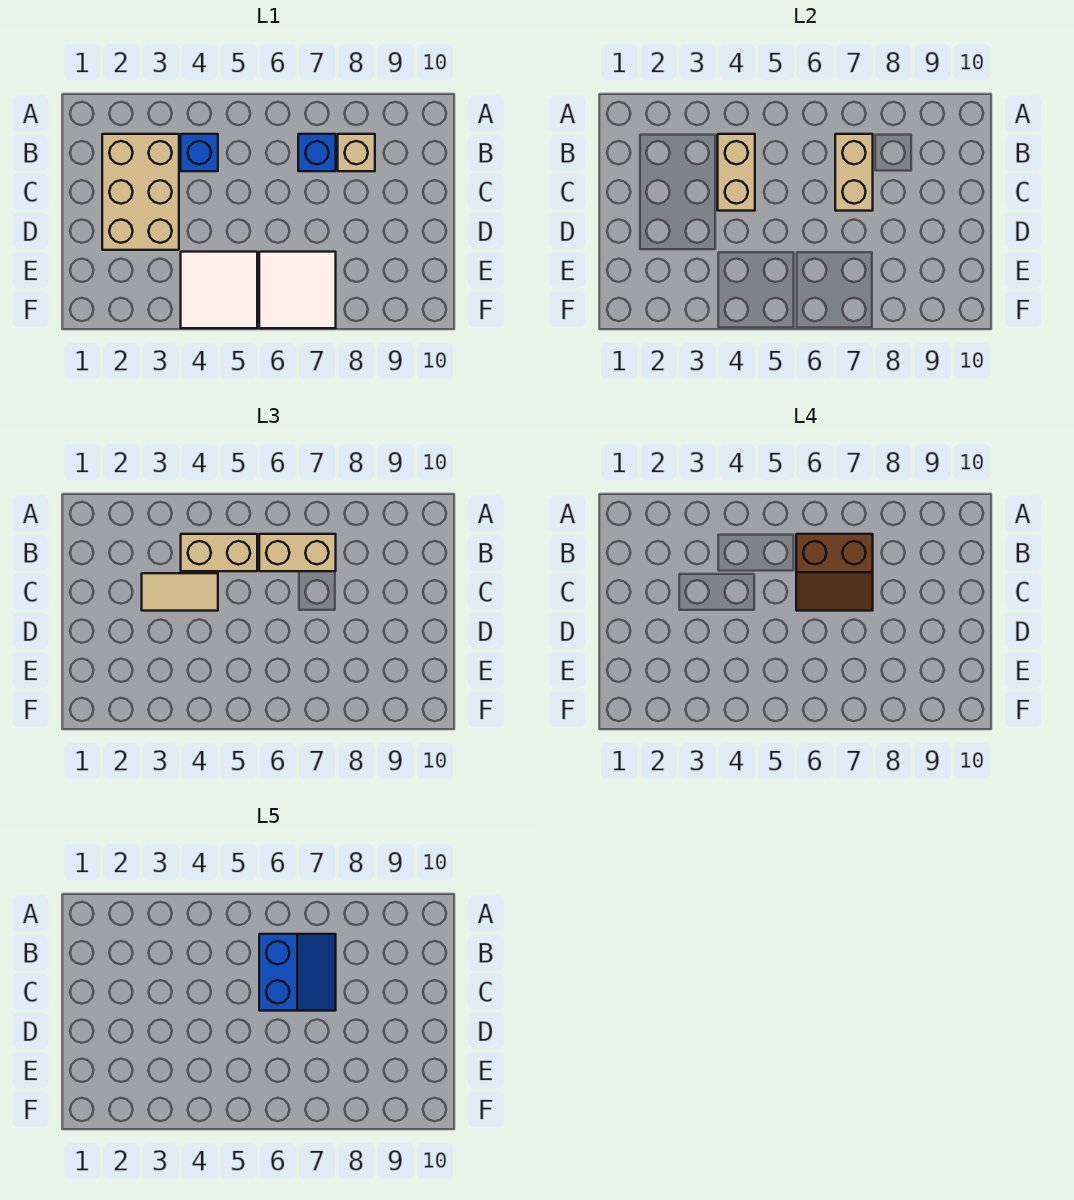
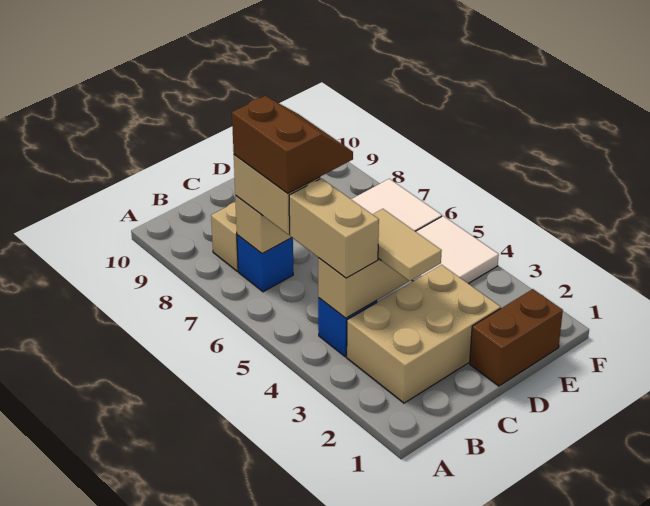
blue 2x2 slope [259,934,336,1011] -> none
none -> brown 1x2 brick [470,289,563,386]

